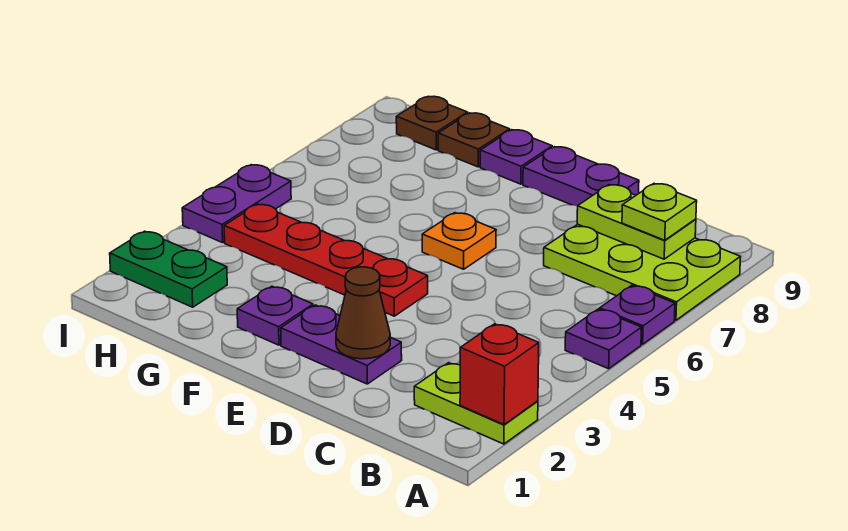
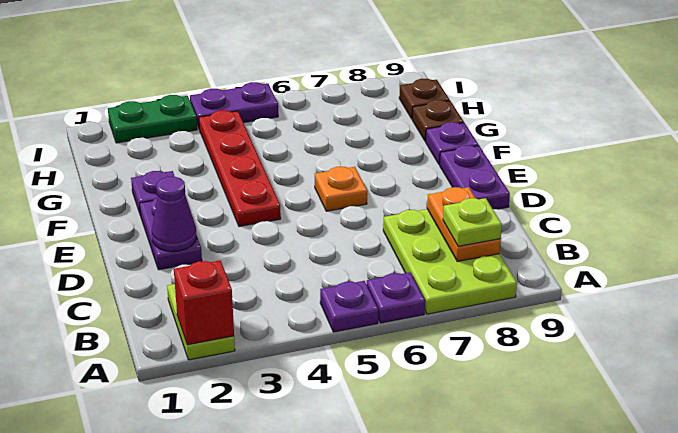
lime 1x2 plate [577,185,696,259] -> orange 1x2 plate [427,187,501,261]
brown 1x1 cone [336,267,390,359] -> purple 1x1 cone [152,177,197,252]
green 1x2 plate [110,231,227,307] -> green 1x2 plate turned to [108,95,197,143]

